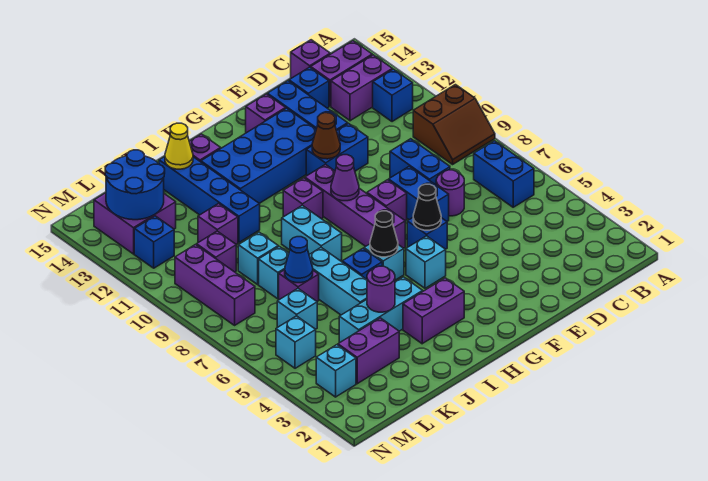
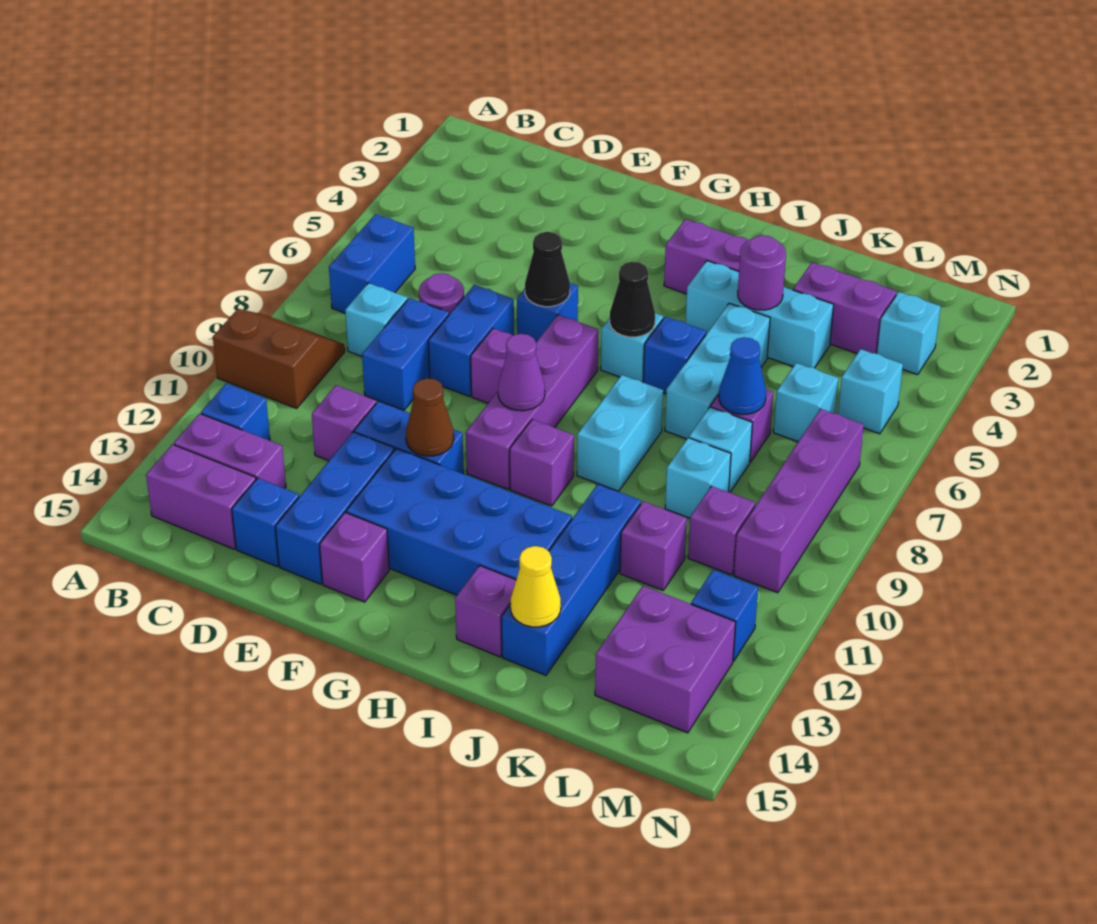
purple 1x1 brick [291,40,330,78] -> purple 1x1 brick moved to [312,385,376,461]
cyan 1x1 brick [406,236,446,288] -> cyan 1x1 brick moved to [345,283,407,356]
blue 2x2 round brick [105,150,165,220] -> none
purple 1x3 brick [175,245,255,325] -> purple 1x4 brick [734,409,864,593]

